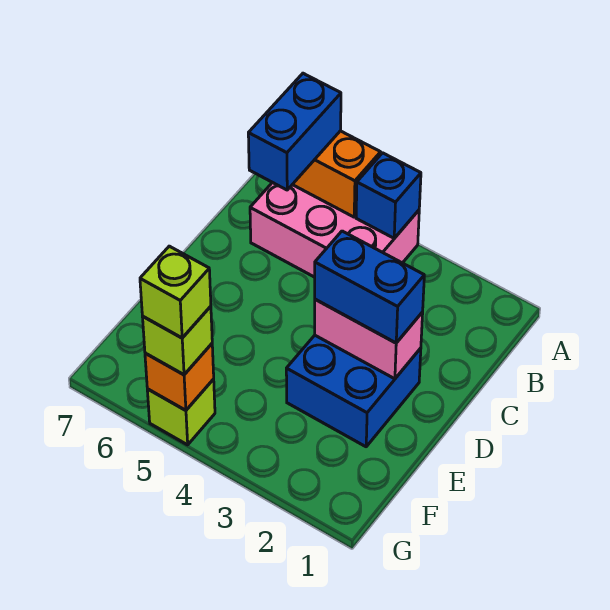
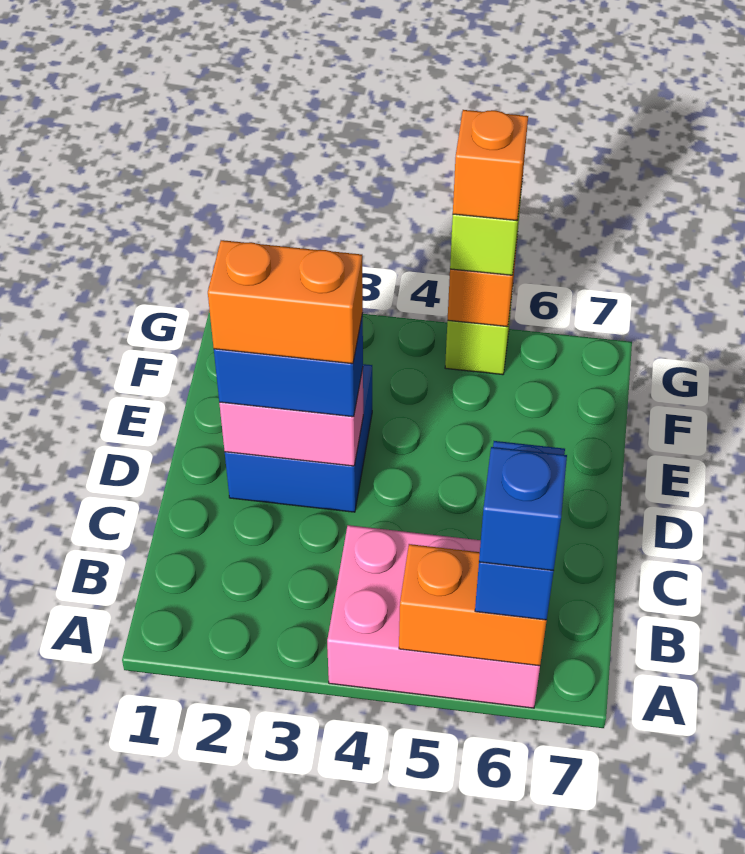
blue 1x1 brick [356,153,421,238] -> blue 1x1 brick moved to [479,447,567,571]
none -> orange 1x2 brick [208,240,363,364]
lime 1x1 brick [140,246,211,338] -> orange 1x1 brick [453,110,528,221]

